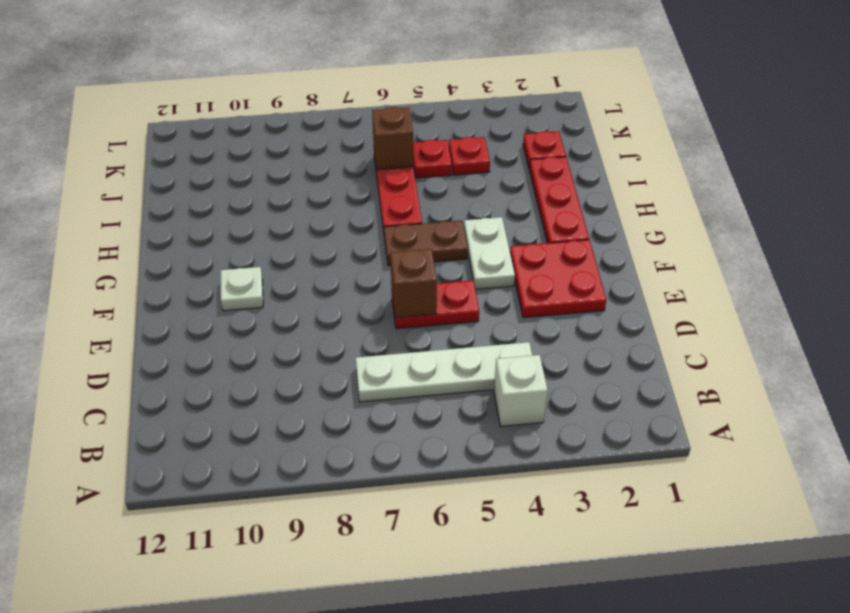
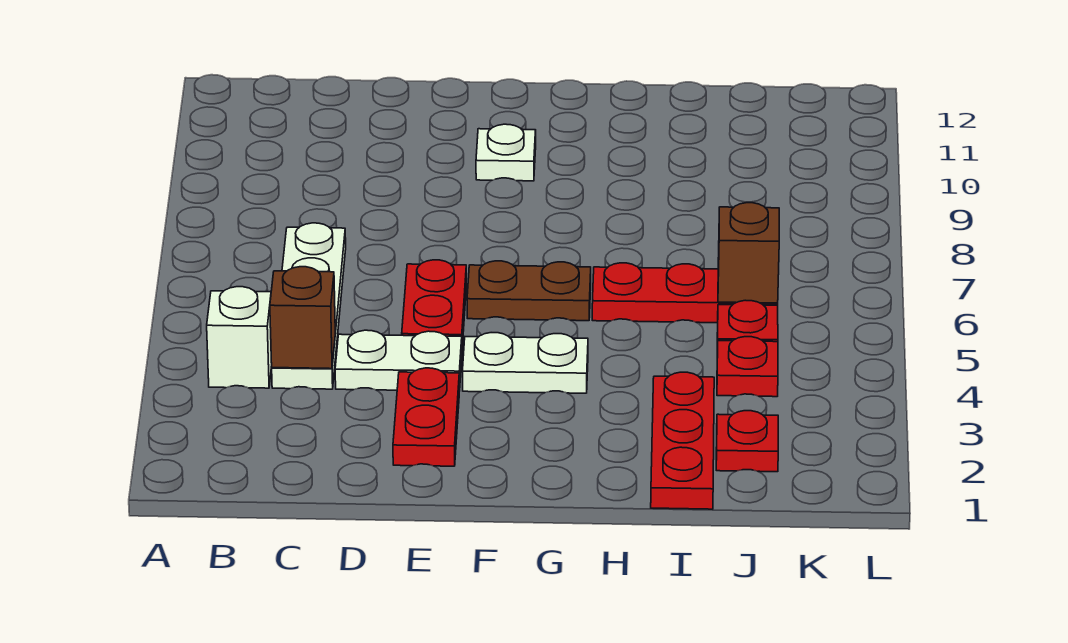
none -> white 1x2 plate [335,330,462,391]
red 2x2 plate [510,240,606,318] -> red 1x2 plate [393,368,459,466]
brown 1x1 brick [390,249,437,318] -> brown 1x1 brick moved to [270,267,335,369]
red 1x3 plate [529,157,589,243] -> red 1x3 plate turned to [651,372,714,509]
brown 1x2 plate [384,221,468,266] -> brown 1x2 plate turned to [467,261,591,321]

